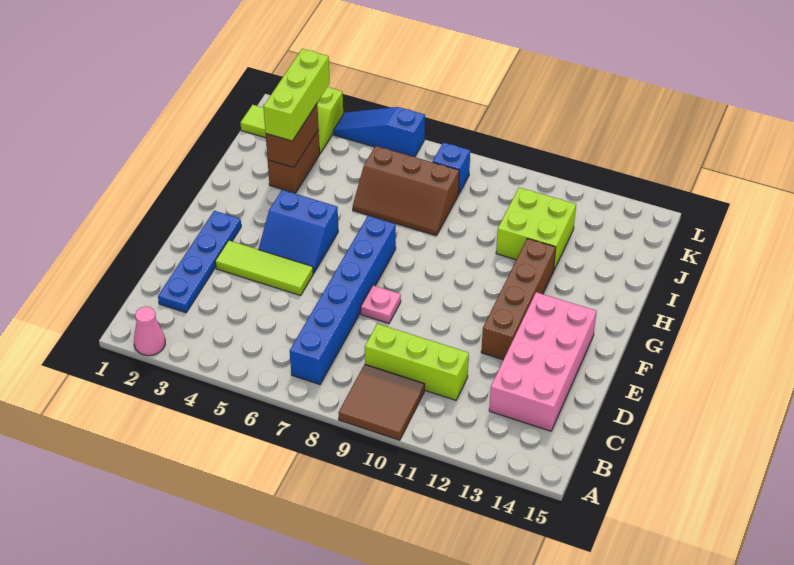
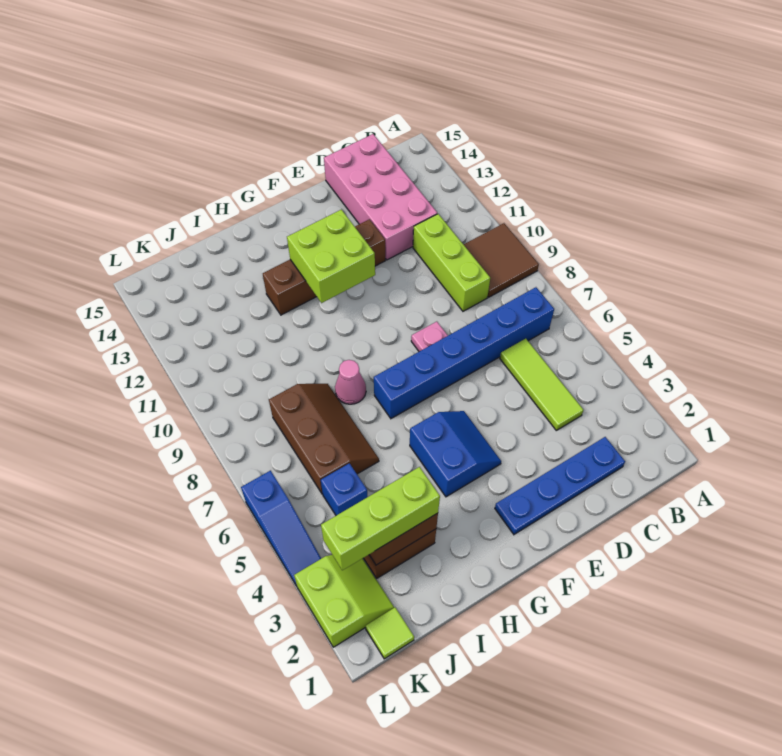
pink 1x1 cone [134,307,165,356] -> pink 1x1 cone moved to [335,360,366,404]
pink 2x4 brick [489,292,597,431] -> pink 2x4 brick turned to [324,134,437,260]
lime 1x3 tile [215,240,313,296] -> lime 1x3 tile moved to [500,339,583,430]
lime 2x2 brick [496,188,576,270] -> lime 2x2 brick moved to [287,210,375,303]
blue 1x1 brick [433,142,470,194] -> blue 1x1 brick moved to [321,463,368,515]

